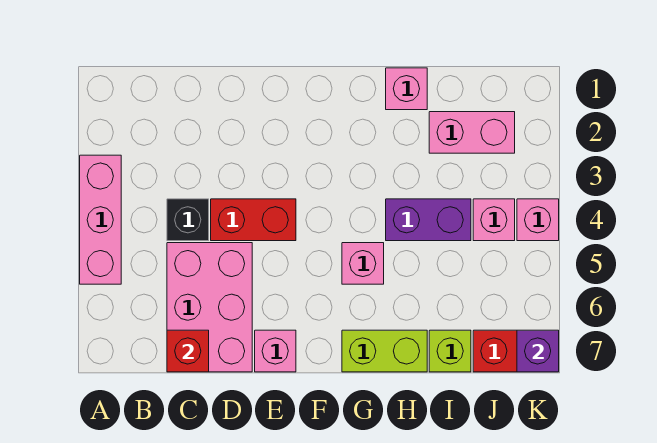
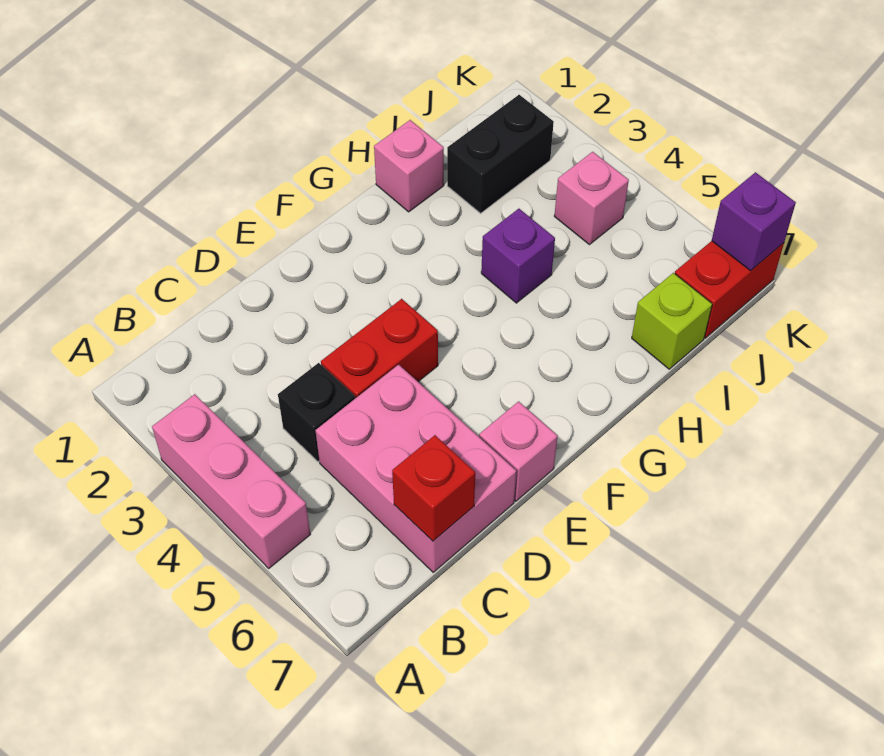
pink 1x1 brick [342,243,384,284] -> none
lime 1x2 brick [342,330,427,372] -> none
purple 1x2 brick [386,199,471,241] -> purple 1x1 brick [481,209,555,303]
pink 1x2 brick [429,112,515,153] -> black 1x2 brick [447,95,554,213]
pink 1x1 brick [517,199,559,241] -> none

